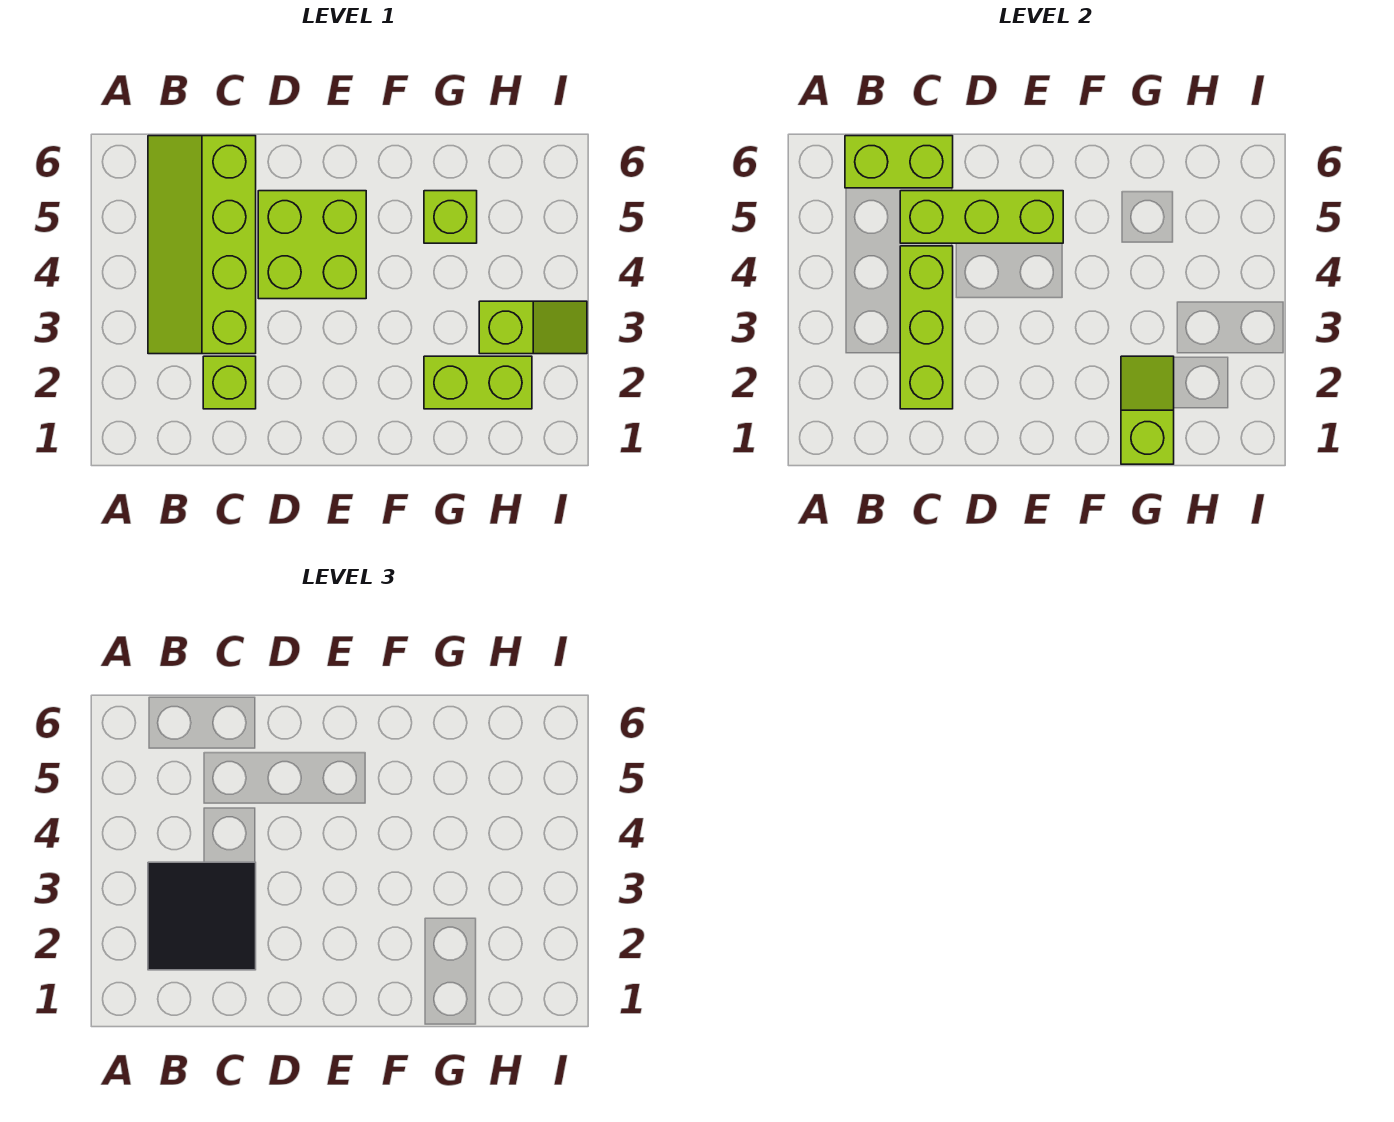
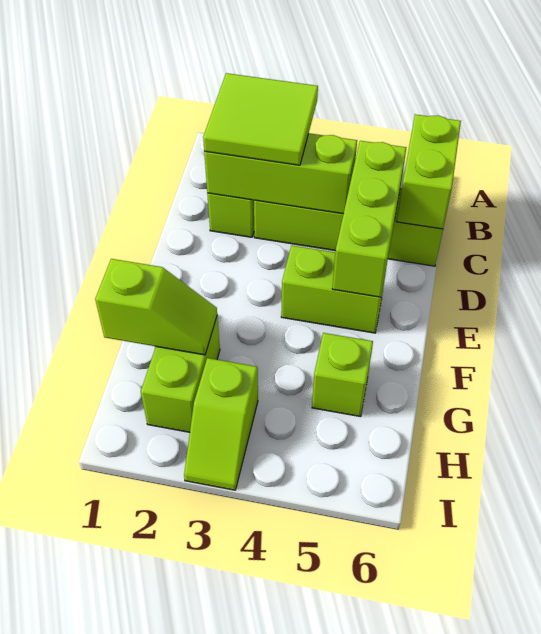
black 2x2 tile [148,862,256,970] -> lime 2x2 tile [203,73,318,165]
lime 2x2 brick [258,191,366,299] -> lime 1x2 brick [281,245,387,333]

